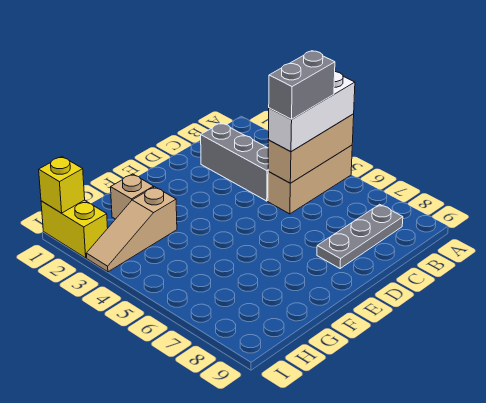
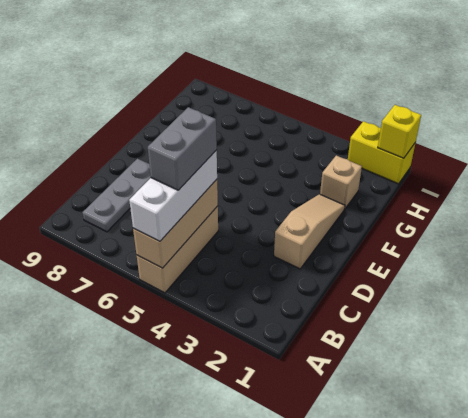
grey 1x3 brick [201,123,268,201] -> none
tan 1x3 slope [86,187,177,272] -> tan 1x3 slope moved to [274,194,345,269]

